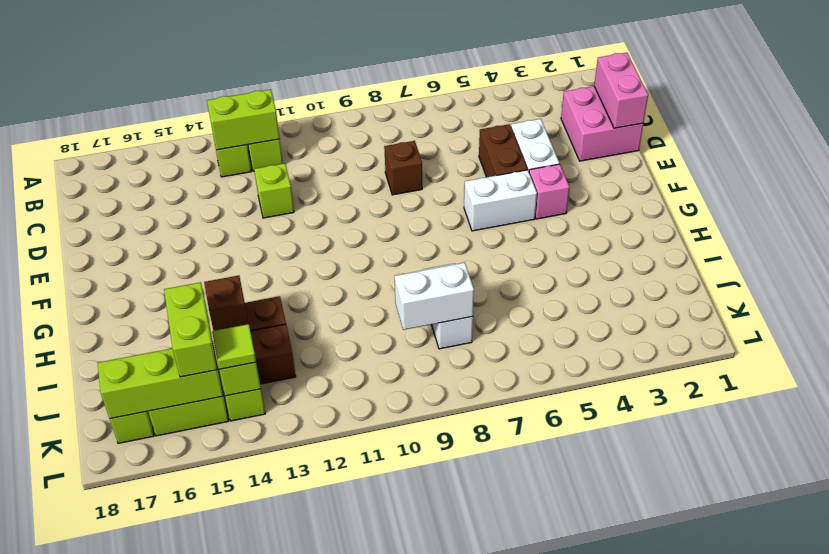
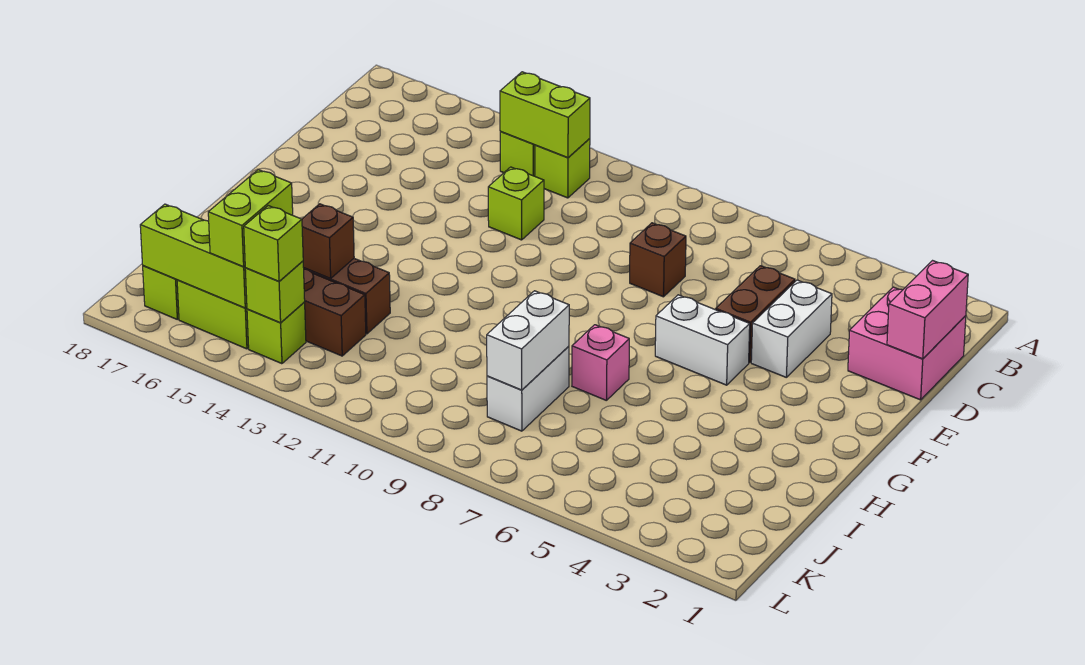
pink 1x1 brick [529,164,569,219] -> pink 1x1 brick moved to [572,325,629,401]
white 1x2 brick [394,263,474,330] -> white 1x2 brick turned to [487,291,569,390]
lime 1x1 tile [212,324,256,370] -> lime 1x1 brick [244,206,303,281]

